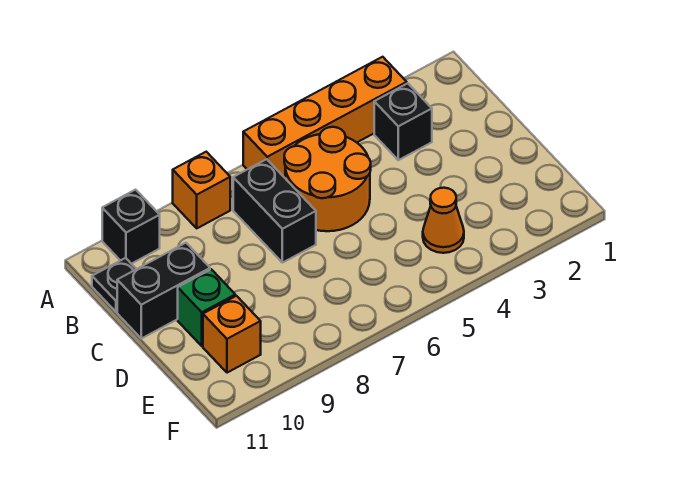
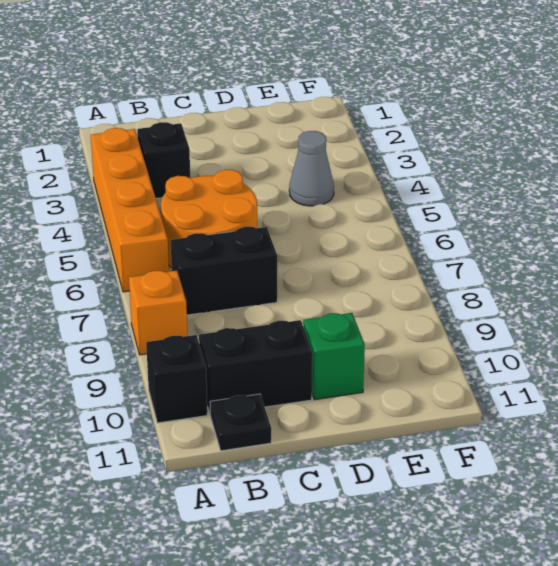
black 1x2 brick [117,243,210,338] -> black 1x2 brick turned to [199,320,312,413]
orange 1x1 cone [423,188,464,253] -> grey 1x1 cone [289,131,334,206]
orange 1x1 brick [203,296,261,373] -> none

